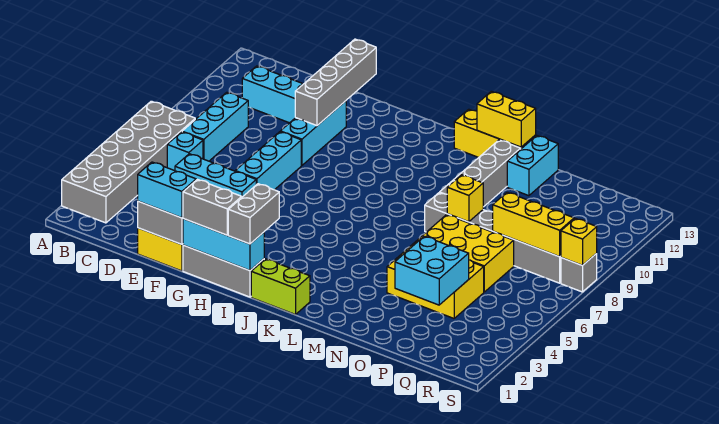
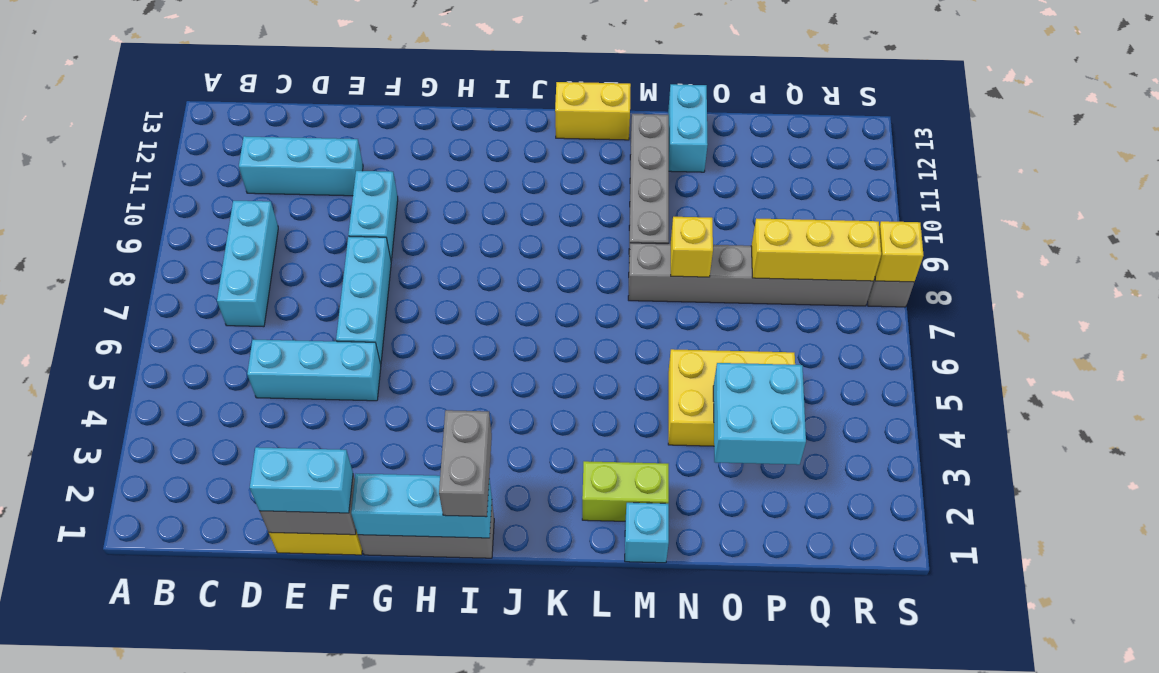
grey 2x6 brick [62,101,195,223] -> none
cyan 1x1 brick [167,132,203,171] -> cyan 1x1 brick moved to [625,503,669,563]
cyan 1x3 brick [280,101,346,165] -> cyan 1x2 brick [348,171,398,261]
grey 1x4 brick [295,39,376,126] -> none
grey 1x2 brick [183,179,242,235] -> none
lime 1x2 brick [251,259,310,315] -> lime 1x2 brick moved to [582,461,669,521]
yellow 1x2 brick [477,91,536,147] -> none
yellow 2x3 brick [417,215,514,292] -> none

